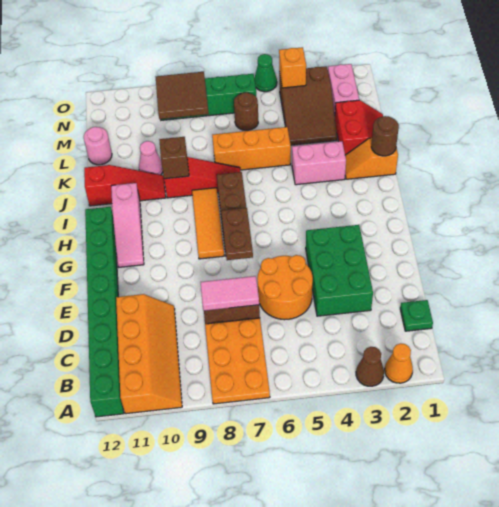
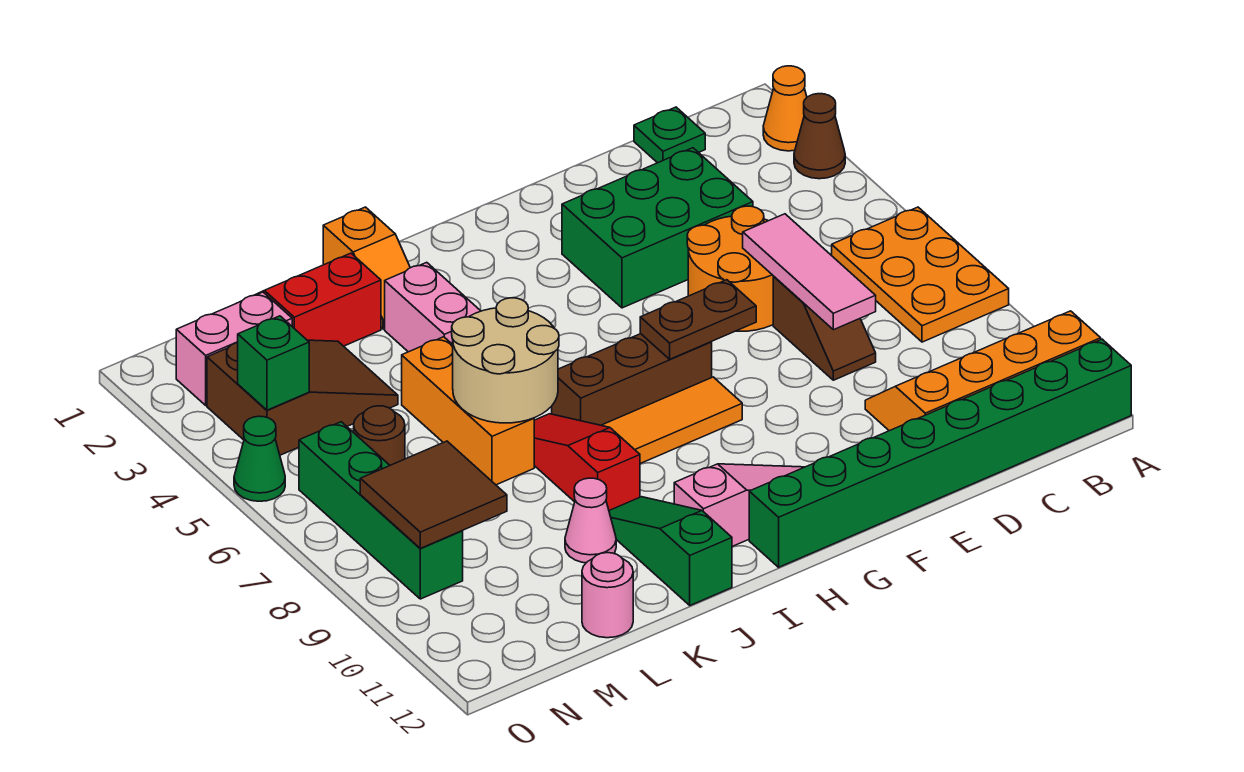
orange 2x3 plate [205,318,270,404] -> orange 2x3 plate turned to [832,207,1009,342]
pink 1x2 tile [200,276,259,311] -> pink 1x3 tile [743,214,876,330]
brown 1x1 round brick [371,116,399,156] -> none
none -> tan 2x2 round brick [452,298,559,423]
brown 1x1 brick [159,137,189,179] -> none
red 1x3 slope [84,165,166,206] -> green 1x3 slope [609,497,732,605]
orange 1x1 brick [279,47,306,88] -> green 1x1 brick [238,316,309,410]

